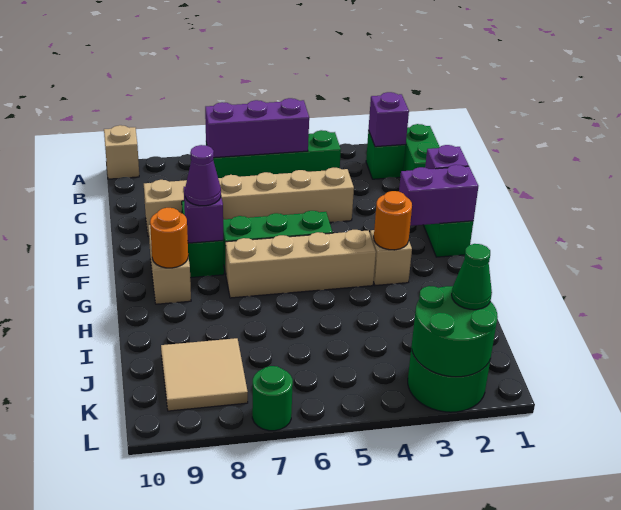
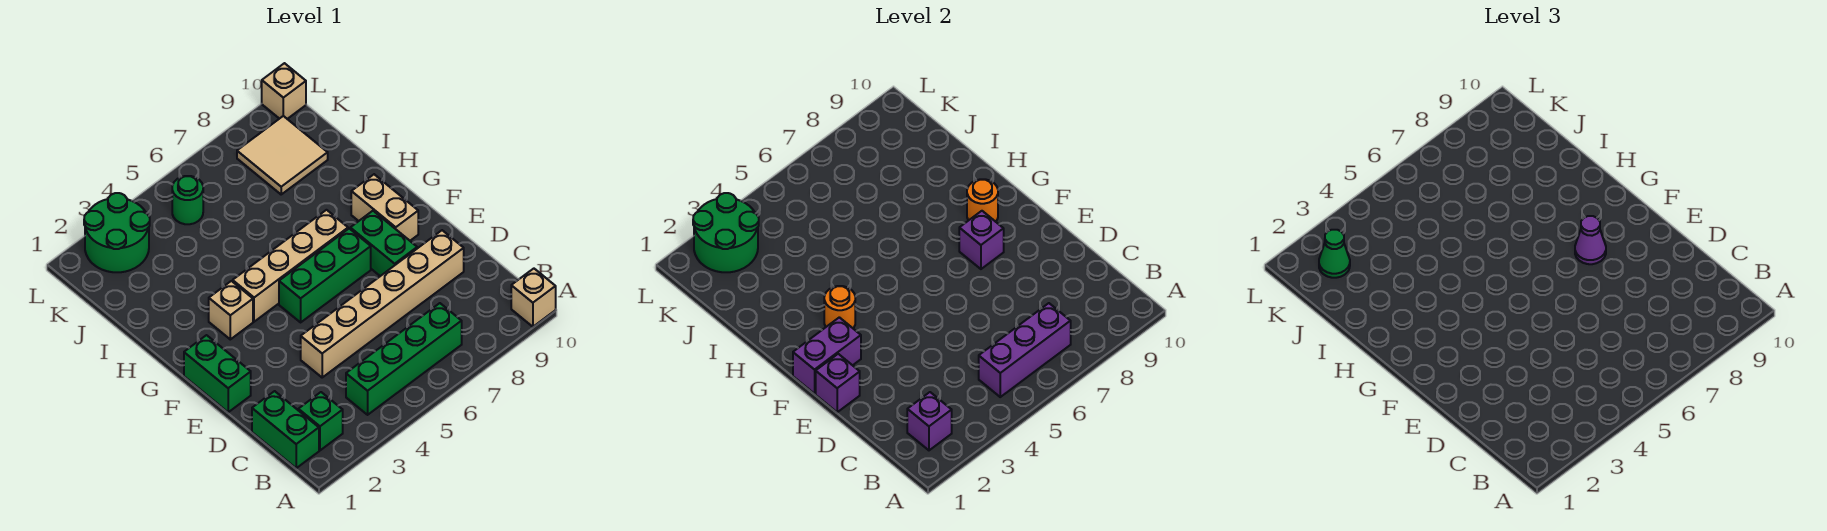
green 1x1 round brick [252,366,293,431] -> green 1x1 round brick moved to [172,176,203,224]
none -> tan 1x1 brick [262,63,306,119]

